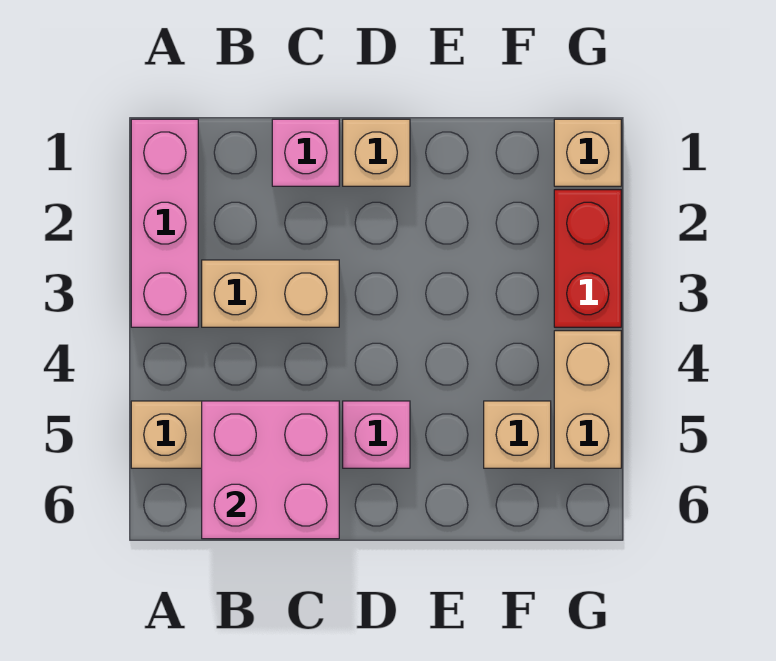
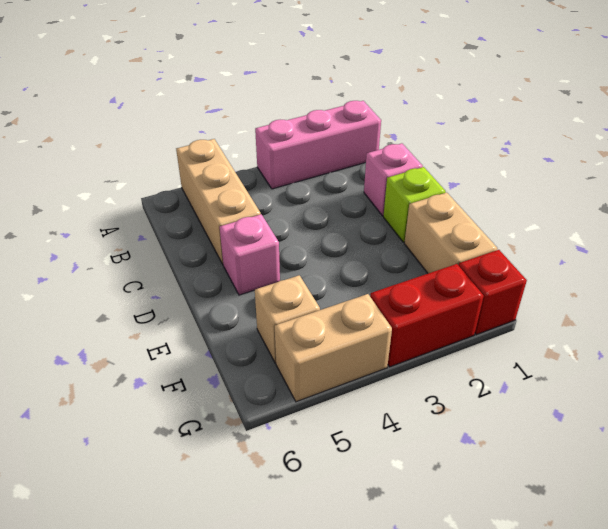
tan 1x2 brick [202,260,339,327] -> tan 1x2 brick moved to [404,193,498,273]
pink 2x2 brick [202,401,339,539] -> none
tan 1x1 brick [343,119,410,186] -> lime 1x1 brick [383,167,446,242]
tan 1x1 brick [554,119,621,186] -> red 1x1 brick [459,250,527,335]

